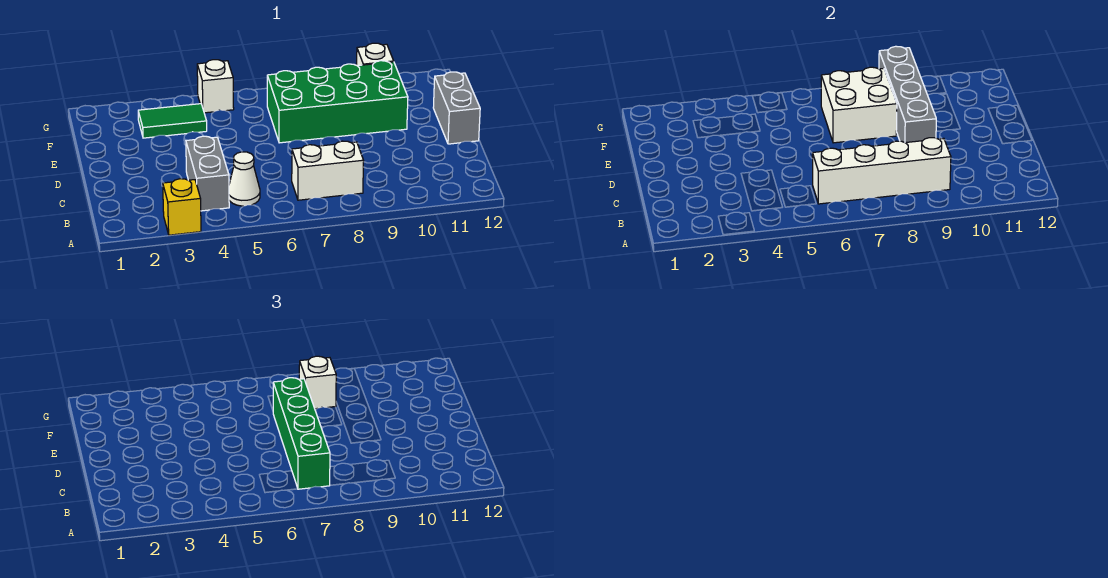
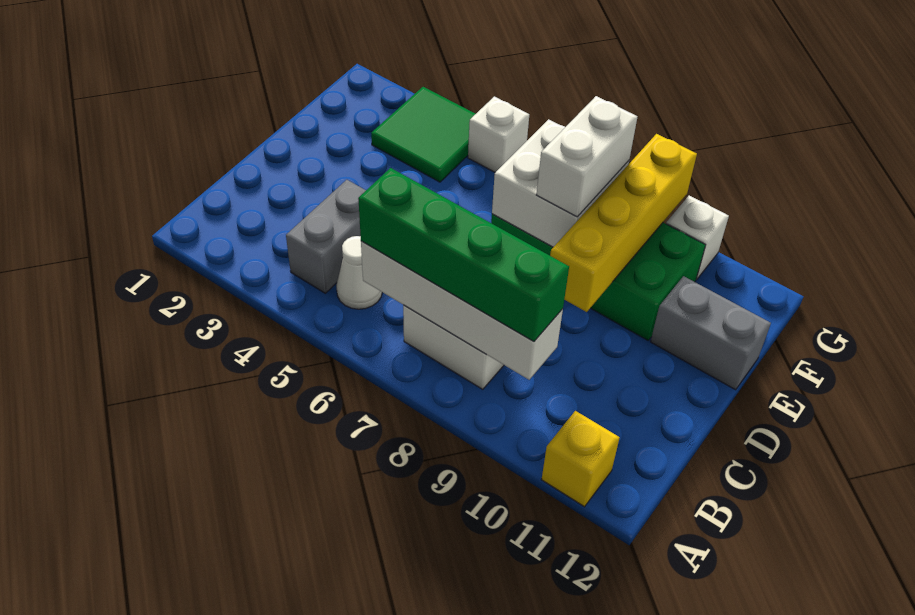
yellow 1x1 brick [163,179,201,235] -> yellow 1x1 brick moved to [542,411,620,507]
green 1x4 brick [273,378,330,489] -> green 1x4 brick turned to [358,168,569,341]
grey 1x4 brick [879,46,936,143] -> yellow 1x4 brick [550,134,697,312]
grey 1x2 brick [433,72,480,144] -> grey 1x2 brick turned to [651,276,771,390]
green 1x2 tile [138,104,207,138] -> green 2x2 tile [371,87,475,182]
white 1x1 brick [299,356,336,409] -> white 1x2 brick [537,96,637,217]

